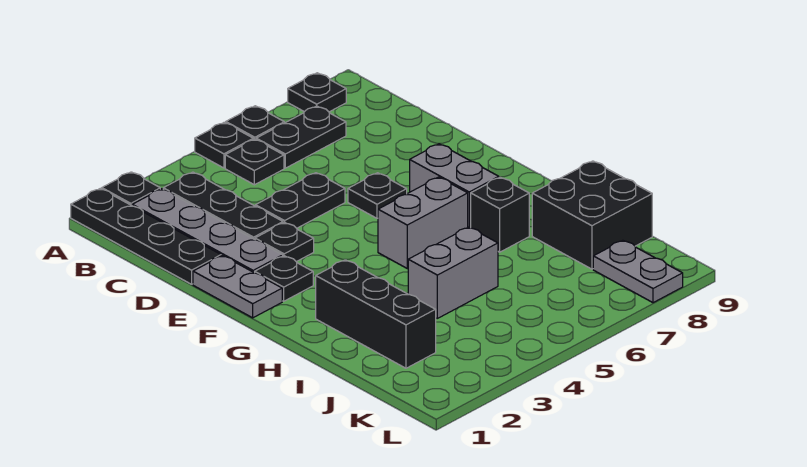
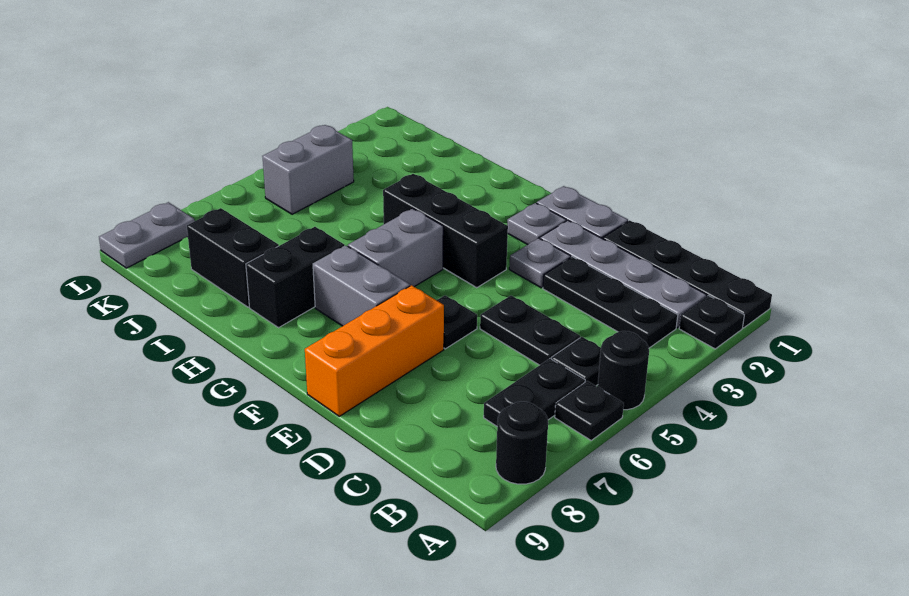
black 1x1 plate [195,122,253,168] -> black 1x1 round brick [598,331,649,410]
black 1x1 plate [288,73,346,112] -> black 1x1 round brick [496,402,548,484]
black 1x2 plate [255,173,345,228] -> black 1x2 plate turned to [480,296,580,365]
black 1x1 plate [255,222,314,262] -> grey 1x1 plate [509,238,571,288]
none -> orange 1x3 brick [305,285,444,416]
black 1x1 plate [255,256,313,301] -> grey 1x1 plate [507,203,566,245]
black 1x3 brick [316,260,436,368] -> black 1x3 brick moved to [383,174,508,288]
black 1x1 brick [471,177,529,252] -> black 1x2 brick [246,227,345,328]
grey 1x2 brick [408,227,498,318] -> grey 1x2 brick moved to [262,125,354,214]
black 2x2 brick [532,161,652,269] -> black 1x2 brick [187,208,279,307]
grey 1x2 plate [593,240,683,303] -> grey 1x2 plate turned to [99,202,194,268]

